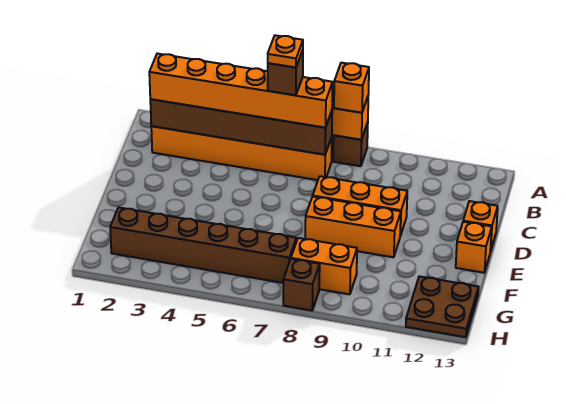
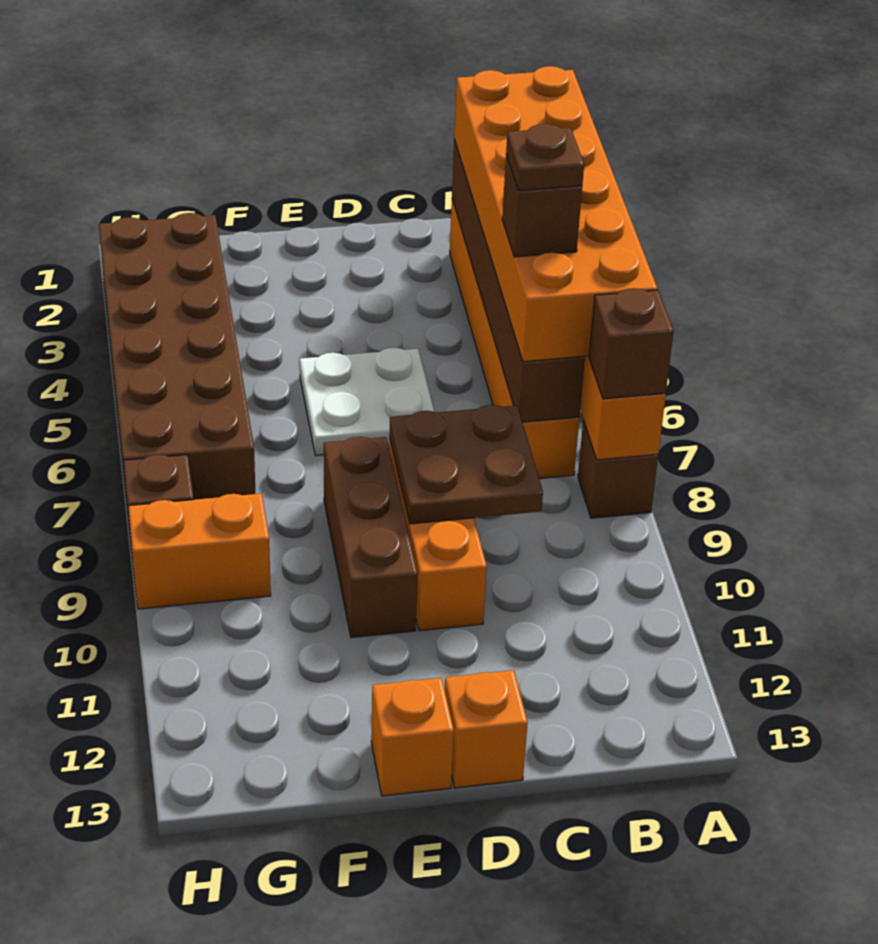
orange 1x1 brick [334,63,369,113] -> brown 1x1 brick [589,288,674,399]
orange 1x6 brick [149,54,333,128] -> orange 2x6 brick [454,66,657,362]
orange 1x1 plate [268,35,303,67] -> brown 1x1 plate [506,124,584,191]
none -> white 2x2 plate [300,348,435,456]
orange 1x3 brick [305,197,401,257] -> brown 1x3 brick [324,437,418,638]
brown 1x6 brick [110,207,296,283] -> brown 2x6 brick [99,213,255,511]
orange 1x2 brick [291,238,357,294] -> orange 1x2 brick turned to [128,493,271,609]
brown 2x2 plate [406,276,479,337] -> brown 2x2 plate moved to [389,405,543,524]

